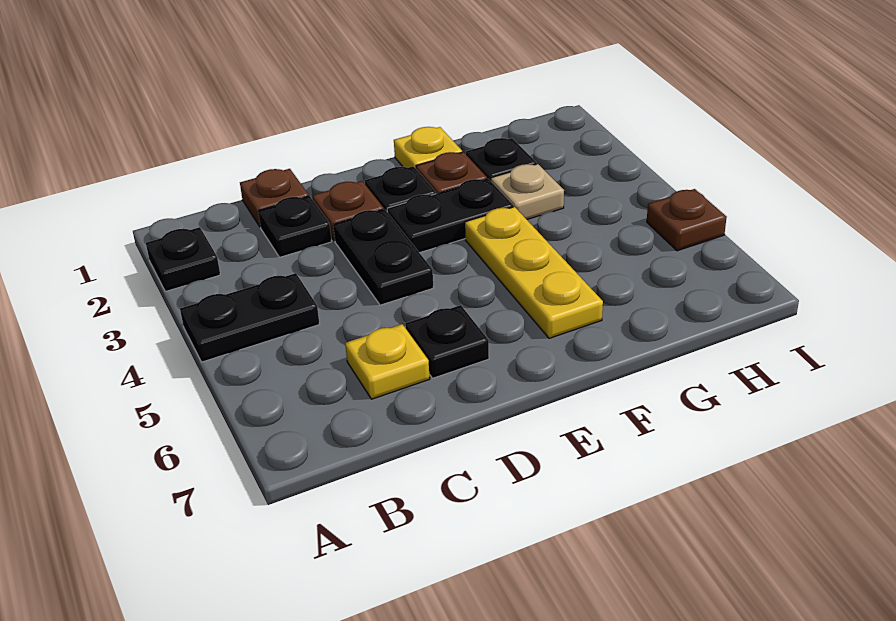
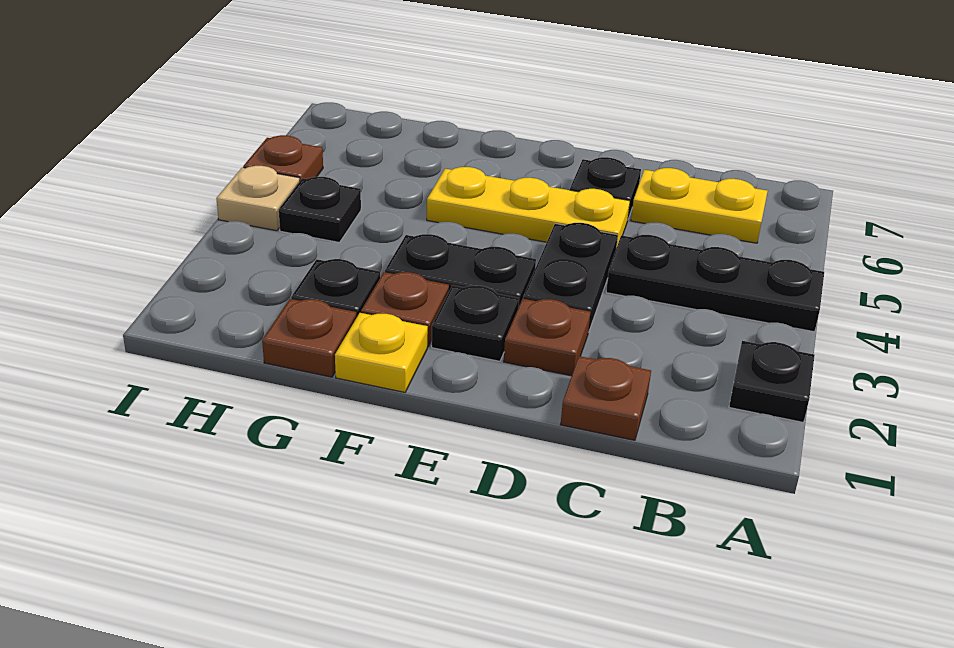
black 1x2 plate [180,273,319,362] -> black 1x3 plate [606,235,824,332]
black 1x1 plate [258,196,332,257] -> black 1x1 plate moved to [279,177,361,242]
yellow 1x1 plate [345,324,430,399] -> yellow 1x2 plate [631,168,768,243]
yellow 1x3 plate [465,207,603,338] -> yellow 1x3 plate turned to [427,167,630,248]
none -> brown 1x1 plate [262,299,356,377]
tan 1x1 plate [491,164,564,219] -> tan 1x1 plate moved to [216,166,300,231]

